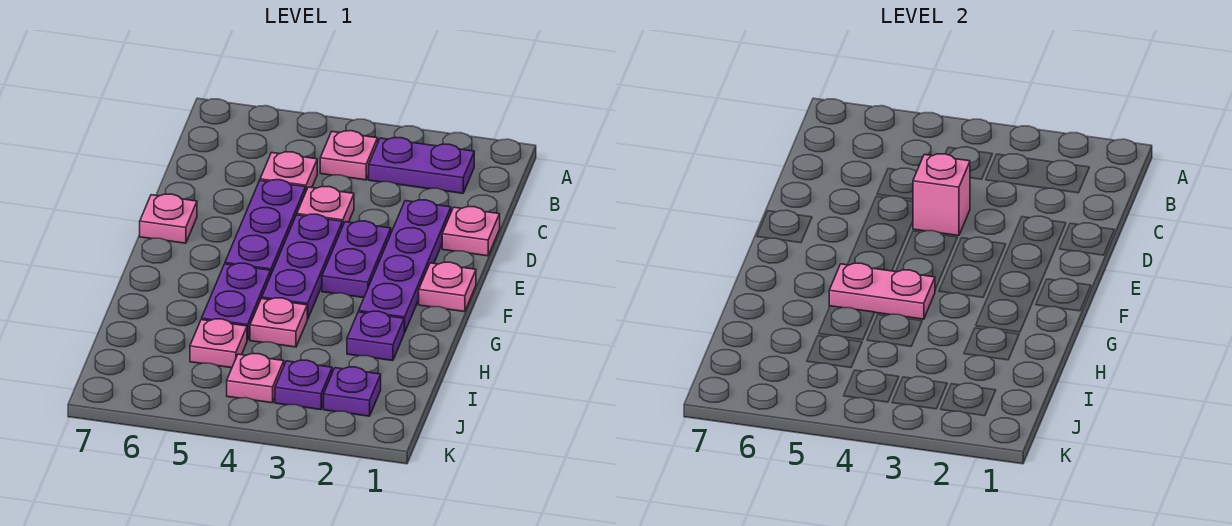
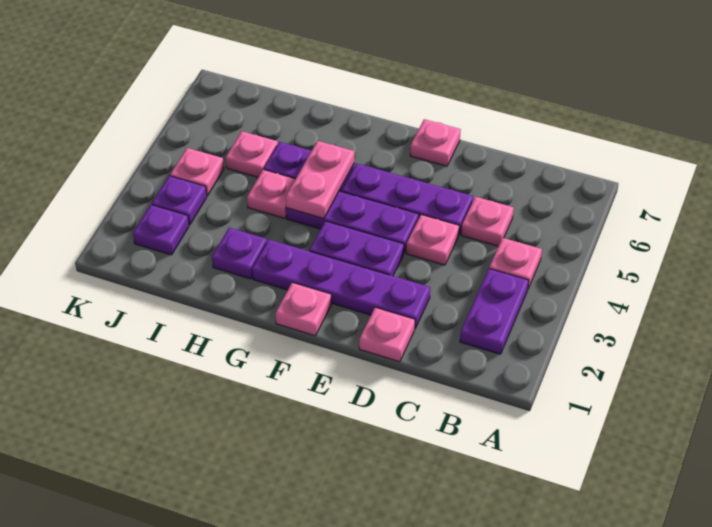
pink 1x1 brick [913,154,970,236] -> none

